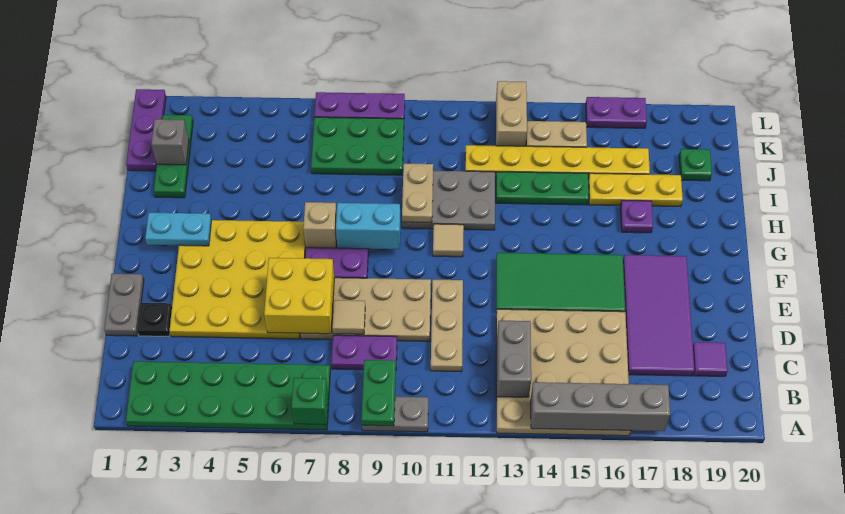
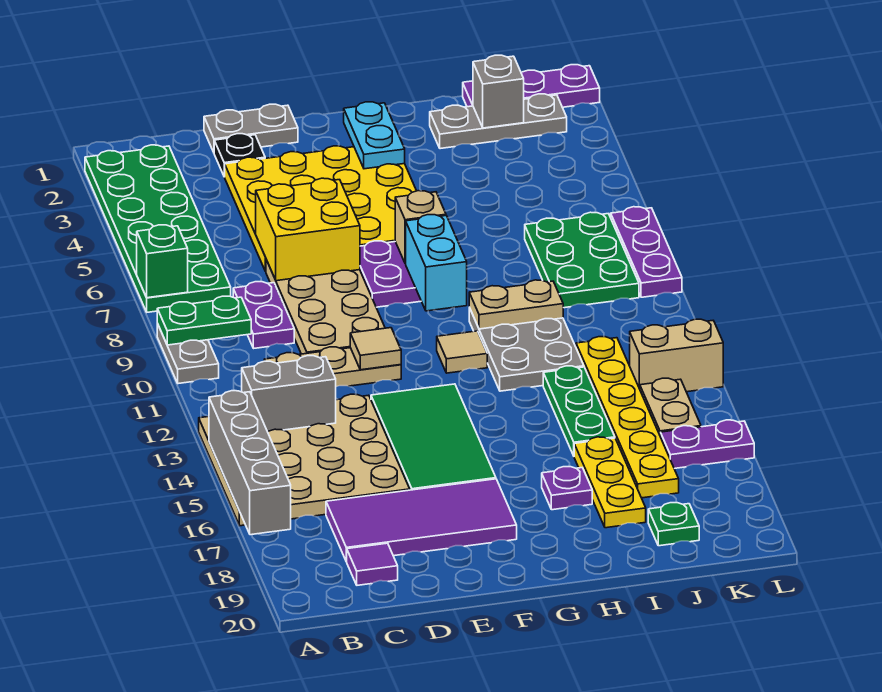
tan 1x1 tile [332,300,365,334] -> tan 1x1 tile moved to [350,328,401,370]
green 1x3 plate [154,115,193,198] -> grey 1x3 plate [430,94,567,149]
purple 1x2 plate [586,97,647,128] -> purple 1x2 plate turned to [660,420,754,469]

